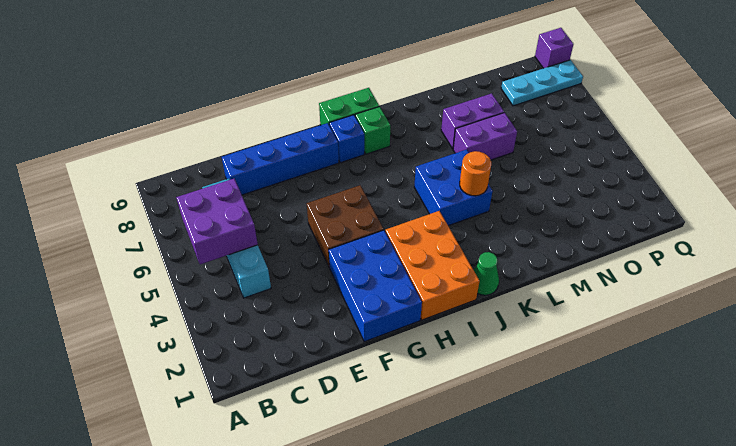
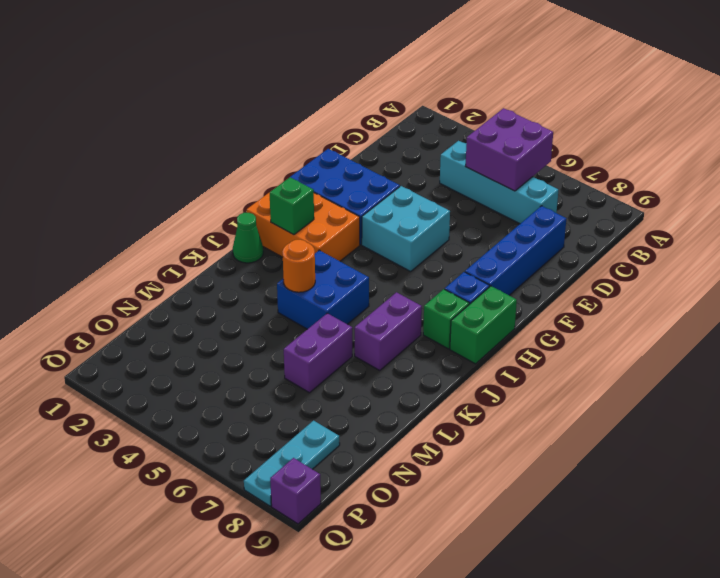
brown 2x2 brick [307,185,384,268] -> cyan 2x2 brick [362,186,450,271]
none -> green 1x1 brick [270,177,314,235]
purple 1x2 brick [441,93,504,149] -> purple 1x2 brick moved to [355,292,422,371]

